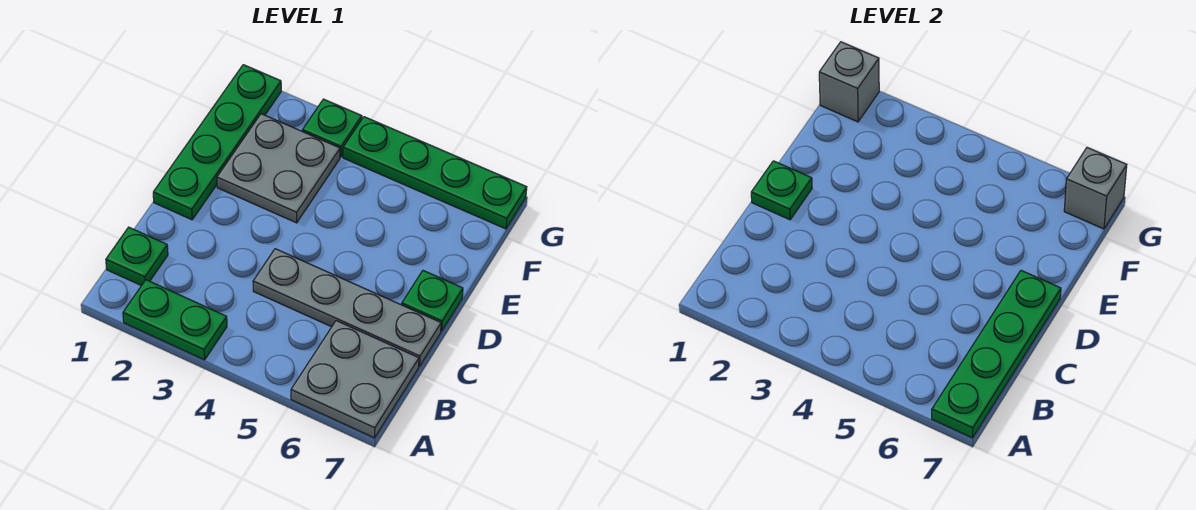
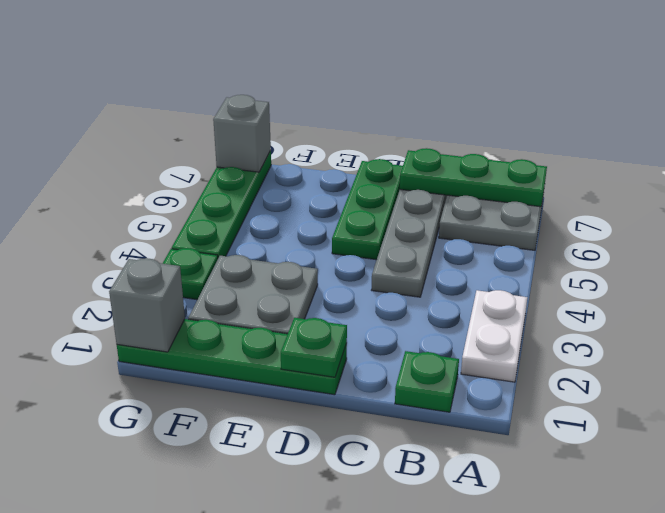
green 1x2 plate [123,280,227,360] -> white 1x2 plate [461,290,527,382]
green 1x4 plate [932,271,1061,438] -> green 1x3 plate [400,148,547,207]
green 1x1 plate [402,271,463,331] -> green 1x3 plate [332,159,403,260]

